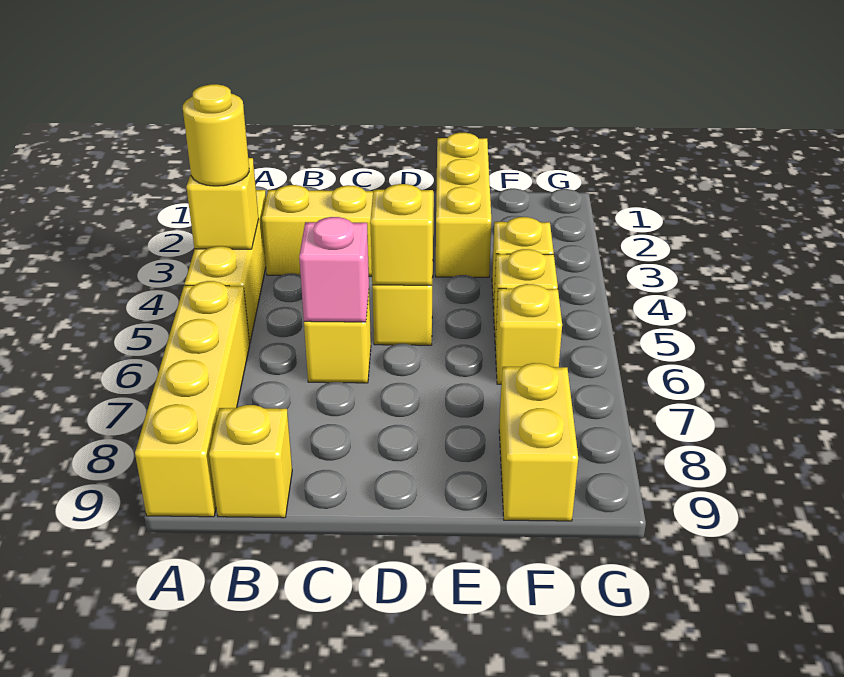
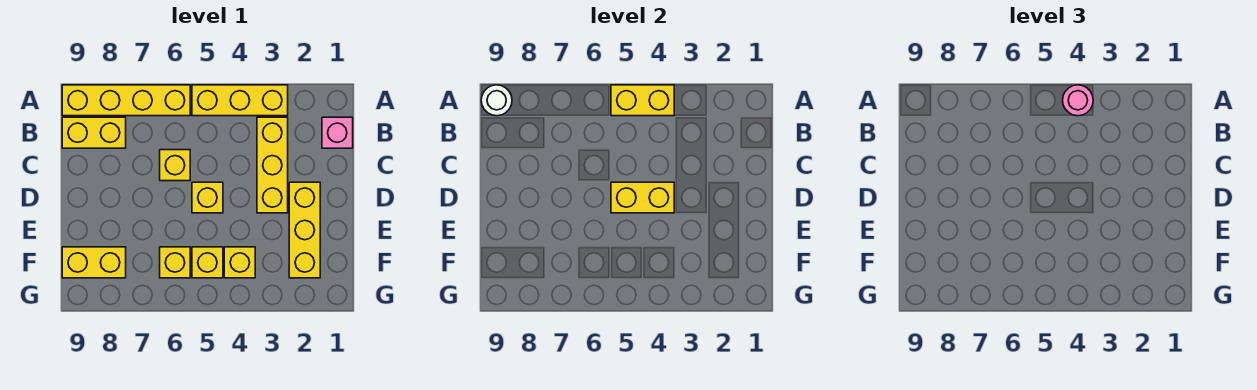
yellow 1x1 brick [187,158,259,249] -> yellow 1x2 brick [611,85,674,116]
yellow 1x1 round brick [183,84,249,186] -> pink 1x1 round brick [1063,85,1093,116]
none -> white 1x1 round brick [481,85,512,116]
yellow 1x1 brick [209,405,292,518] -> yellow 1x2 brick [62,117,126,148]
pink 1x1 brick [299,217,369,322] -> pink 1x1 brick moved to [322,117,353,148]
yellow 1x1 brick [370,184,433,285] -> yellow 1x2 brick [611,182,674,213]
yellow 1x3 brick [436,133,491,277] -> yellow 1x3 brick turned to [289,182,320,278]

